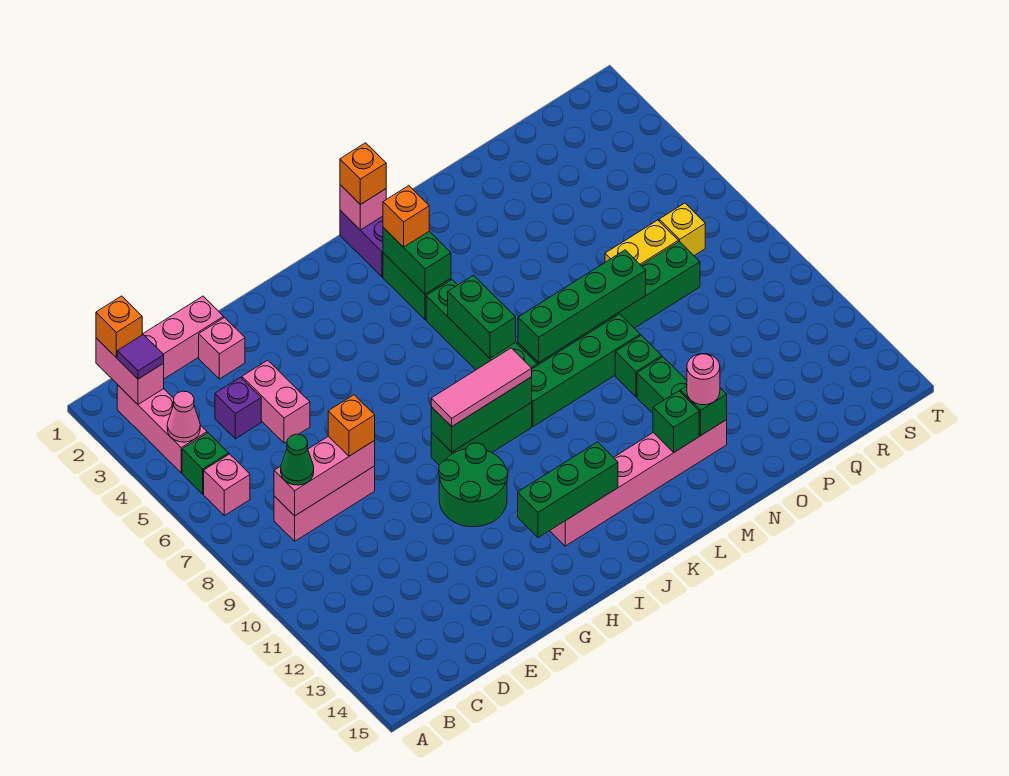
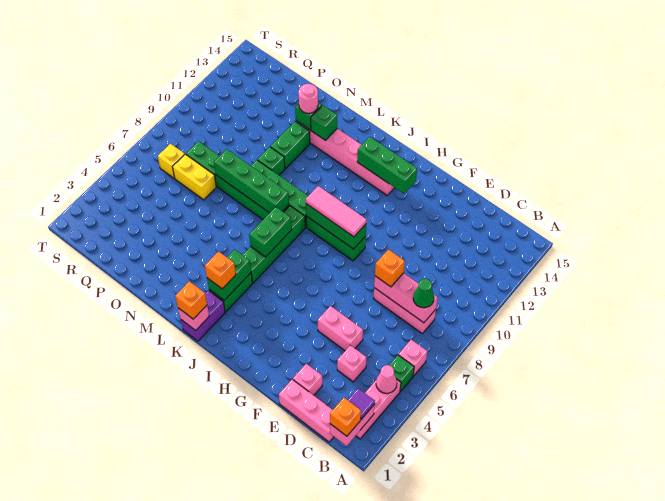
purple 1x1 brick [215,377,261,439] -> pink 1x1 brick [337,345,367,382]
pink 1x2 brick [242,360,310,443] -> pink 1x2 brick turned to [318,306,363,351]
green 2x2 round brick [439,443,508,527] -> none

